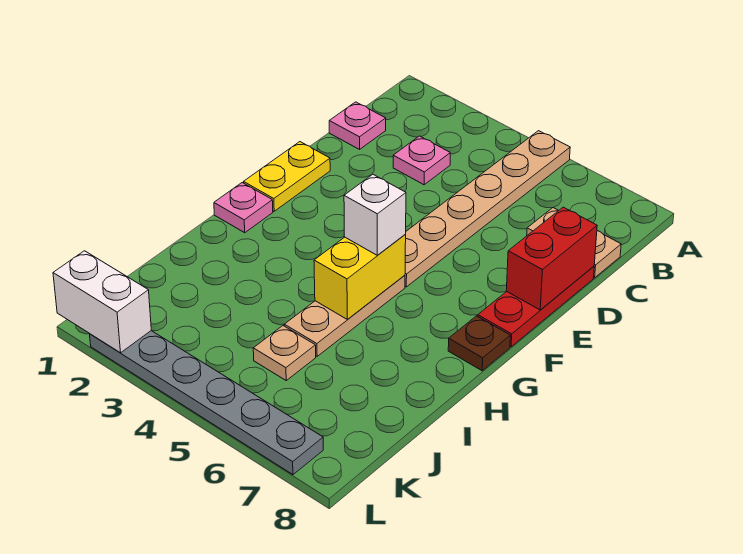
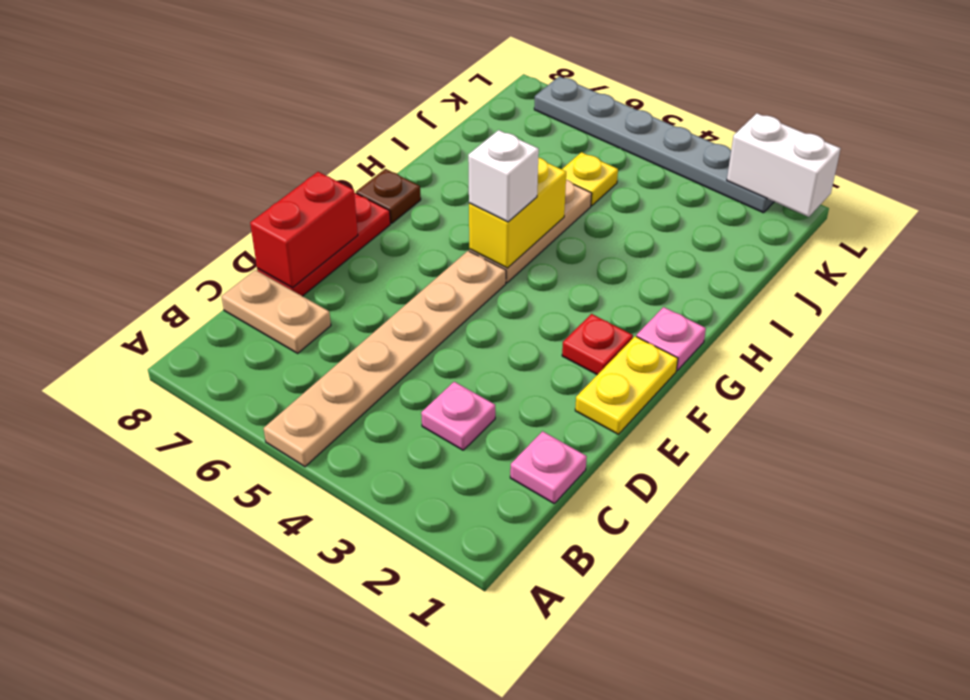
none -> red 1x1 plate [562,314,633,375]
tan 1x1 plate [253,326,316,380] -> yellow 1x1 plate [562,152,618,206]

